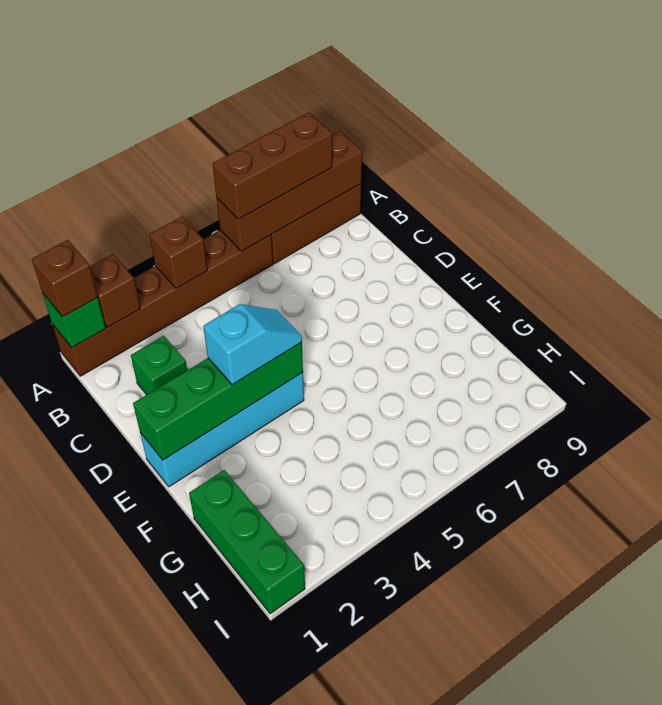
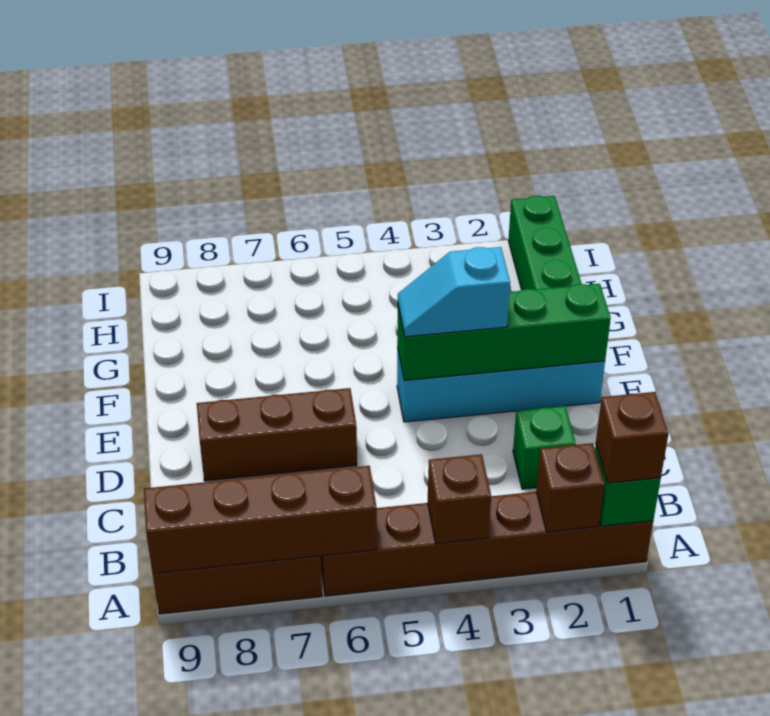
brown 1x3 brick [213,113,332,219] -> brown 1x3 brick moved to [197,388,357,481]

